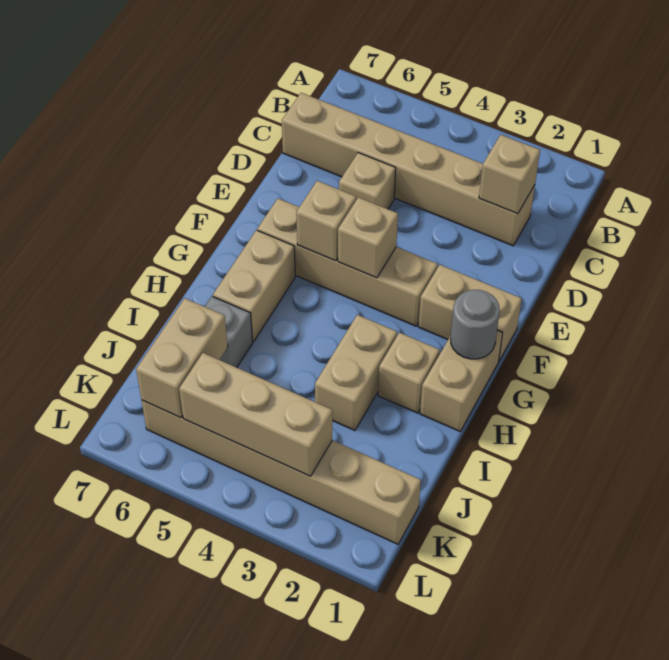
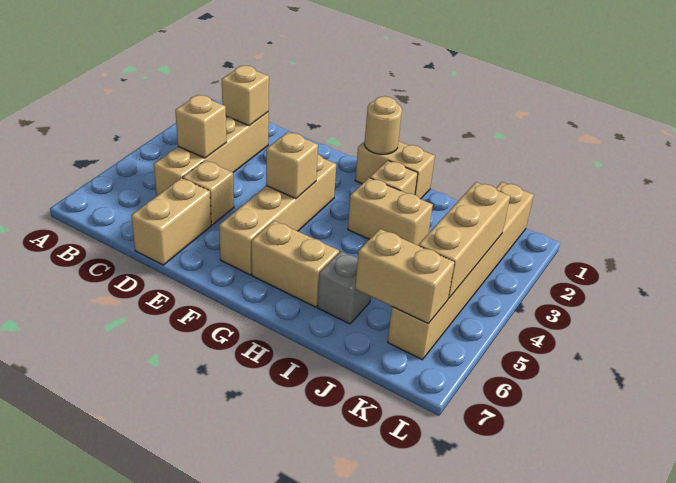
tan 1x6 brick [282,93,535,246] -> tan 1x4 brick [154,112,269,196]
tan 1x2 brick [419,265,522,361] -> tan 1x2 brick moved to [131,178,211,265]
tan 1x1 brick [296,181,356,261] -> tan 1x1 brick moved to [175,95,227,158]
grey 1x1 round brick [451,290,500,359] -> tan 1x1 round brick [364,96,402,154]

